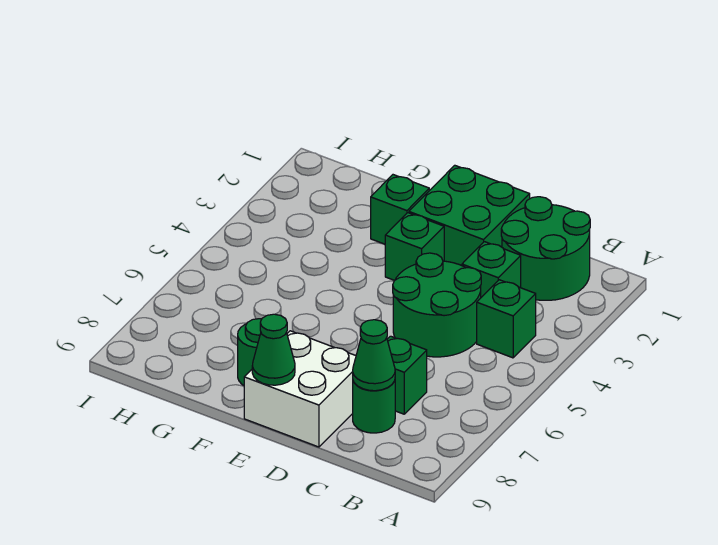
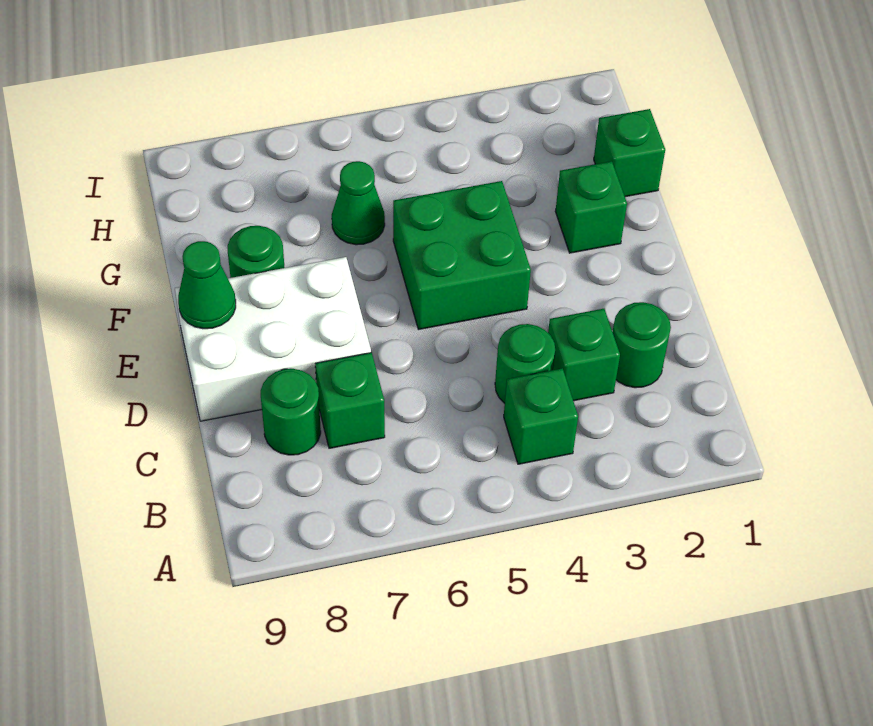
green 2x2 round brick [501,197,590,300] -> green 1x1 round brick [613,302,671,388]
green 2x2 round brick [393,253,481,357] -> green 1x1 round brick [495,324,555,403]
green 1x1 cone [353,320,395,391] -> green 1x1 cone moved to [332,161,385,245]
green 2x2 brick [409,165,530,266] -> green 2x2 brick moved to [393,181,531,330]
white 2x2 brick [244,331,356,447] -> white 2x3 brick [175,257,371,421]
green 1x1 brick [385,213,444,281] -> green 1x1 brick moved to [594,109,665,197]

